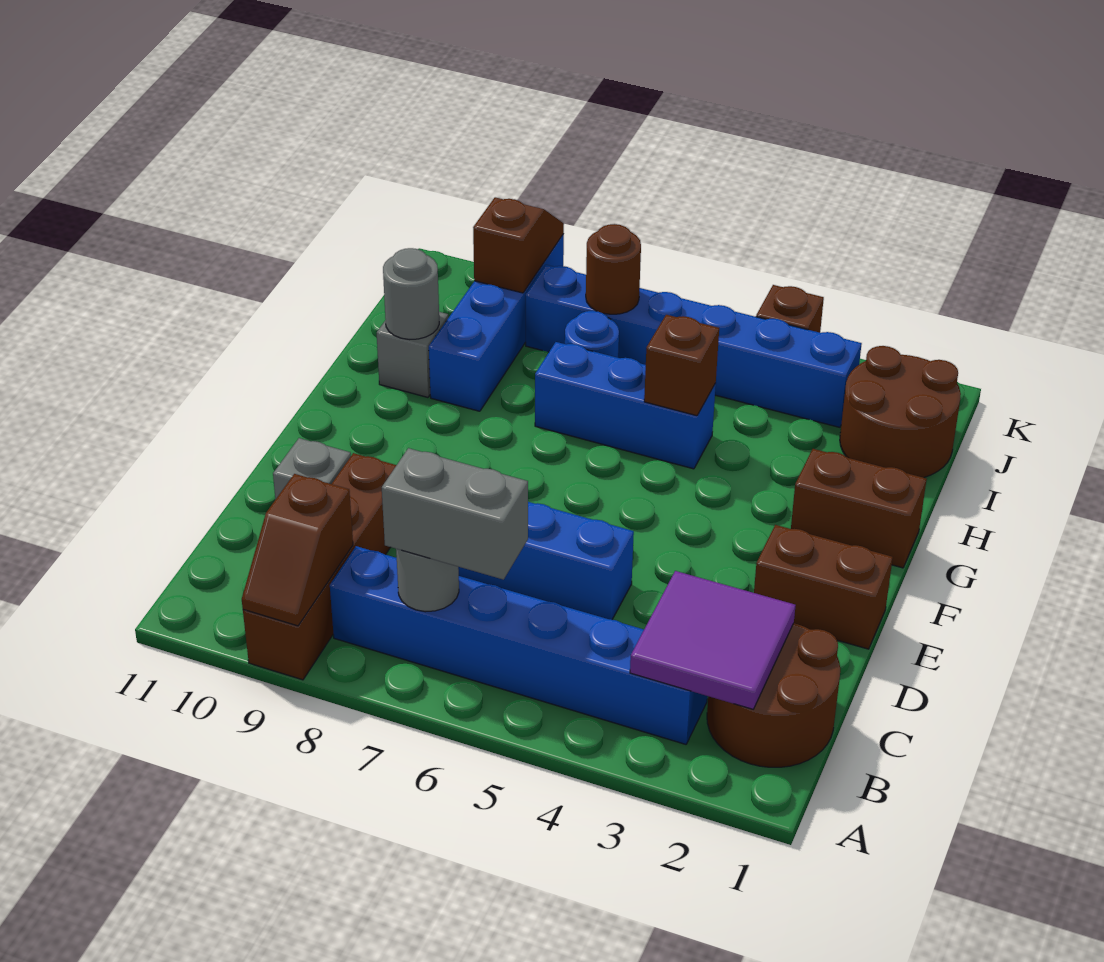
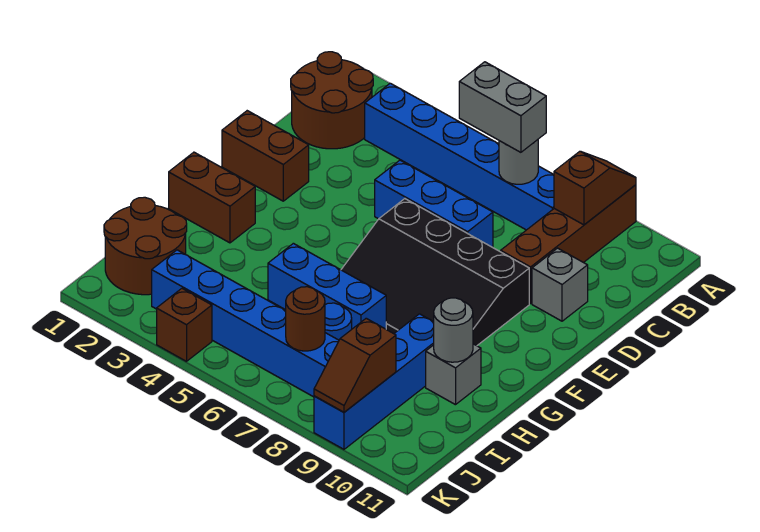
purple 2x2 tile [630,571,796,709] -> none
none -> black 3x4 slope [341,199,529,346]
brown 1x1 brick [644,315,719,416] -> none

